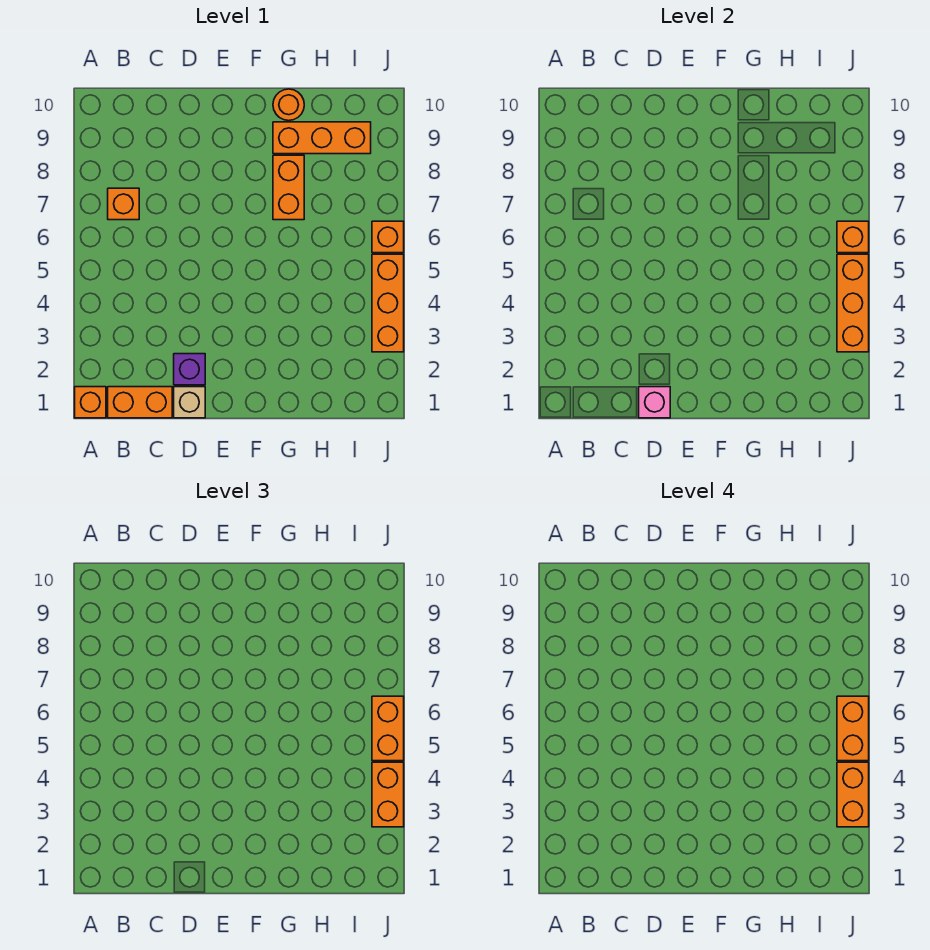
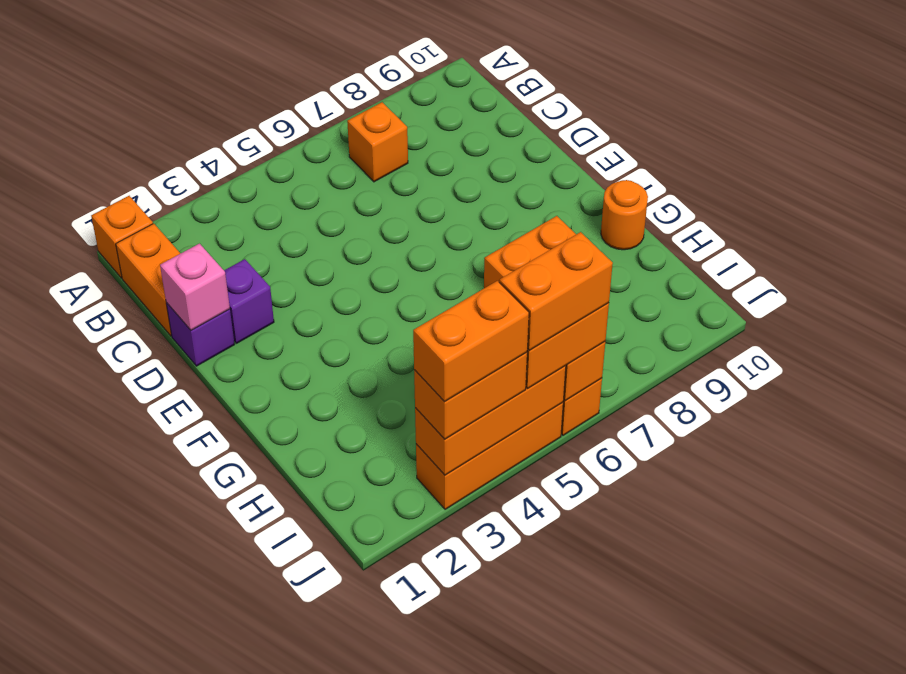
tan 1x1 brick [174,387,205,418] -> purple 1x1 brick [166,303,235,366]
orange 1x3 brick [273,122,371,154] -> none

